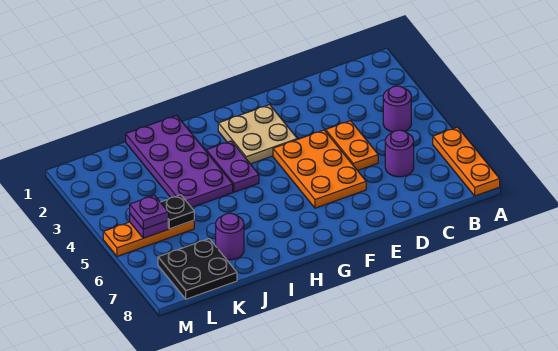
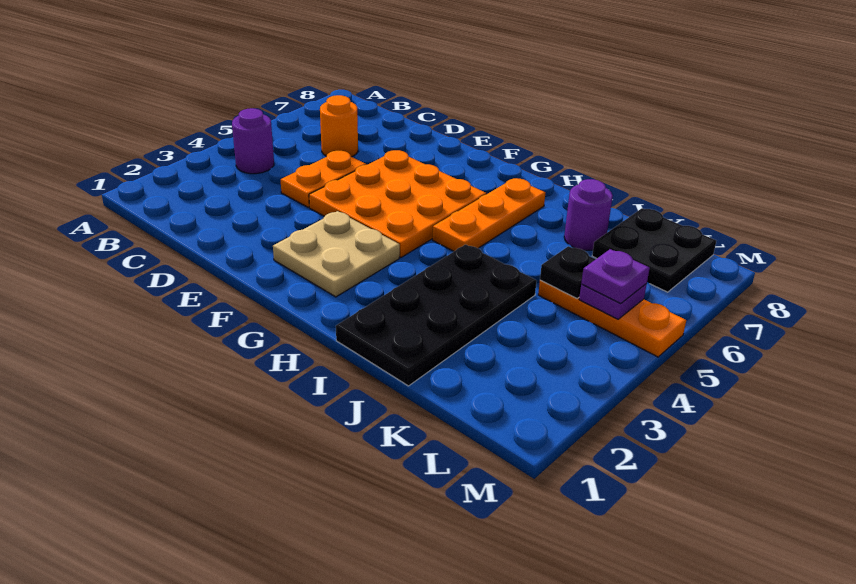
orange 1x3 plate [433,127,500,196] -> orange 1x3 plate moved to [433,178,545,251]
purple 1x1 round brick [385,130,414,177] -> orange 1x1 round brick [320,95,358,157]
orange 2x3 plate [273,130,366,208] -> orange 3x3 plate [309,150,486,258]
purple 1x2 plate [206,141,259,192] -> none
purple 2x4 plate [126,115,233,208] -> black 2x4 plate [336,244,537,386]

